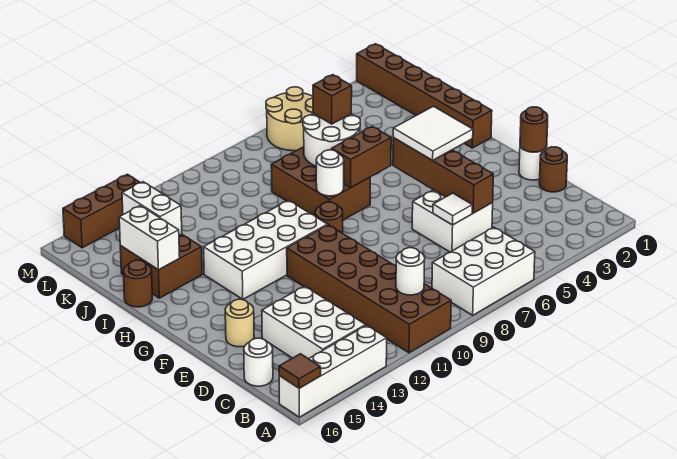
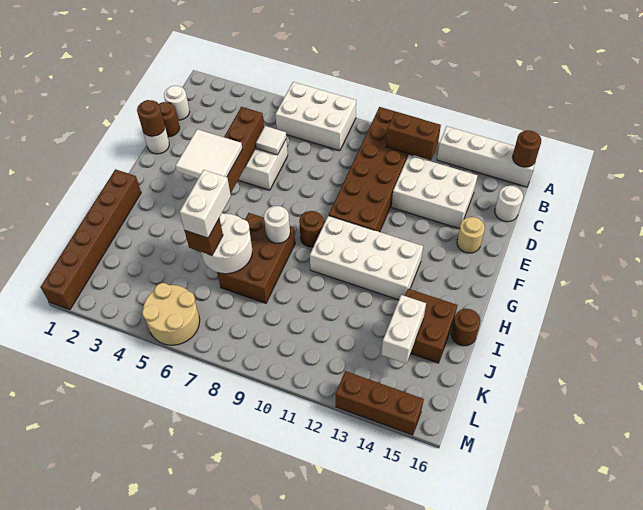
brown 1x1 tile [279,354,321,388] -> brown 1x1 round brick [513,130,541,167]
white 1x1 round brick [396,248,425,295] -> white 1x1 round brick moved to [164,86,190,120]
white 2x3 brick [262,286,366,359] -> white 2x3 brick turned to [392,155,477,229]
brown 1x2 brick [332,126,391,188] -> brown 1x2 brick moved to [386,112,441,160]
white 1x2 brick [119,206,180,270] -> white 1x2 brick moved to [180,170,231,238]

